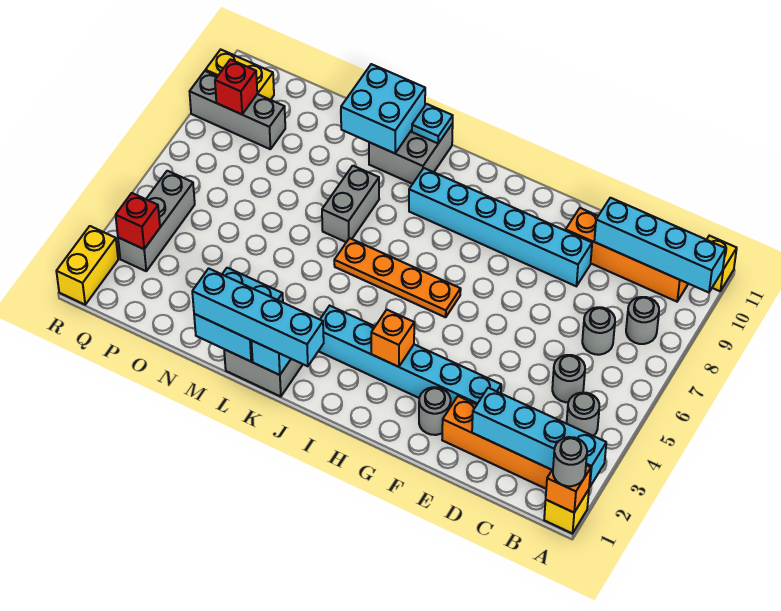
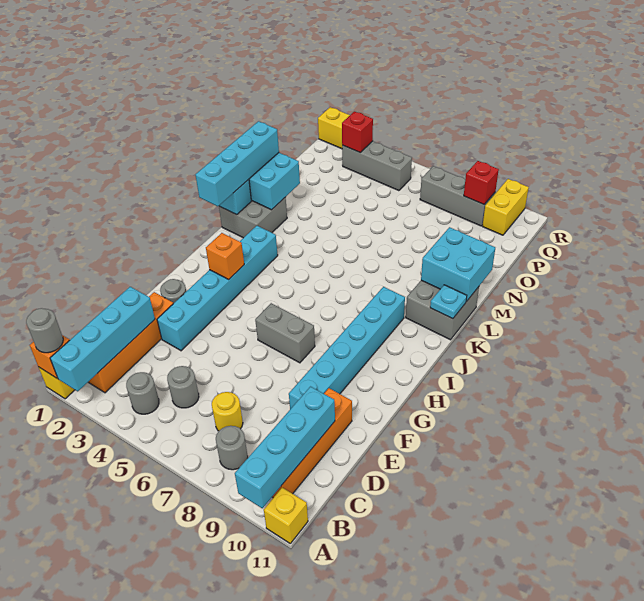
grey 1x1 round brick [582,307,615,355] -> yellow 1x1 round brick [212,392,243,431]
orange 1x4 plate [334,238,461,317] -> none
grey 1x2 brick [322,166,379,242] -> grey 1x2 brick moved to [255,303,315,363]
grey 1x3 brick [190,71,285,149] -> grey 1x3 brick turned to [420,166,495,226]

